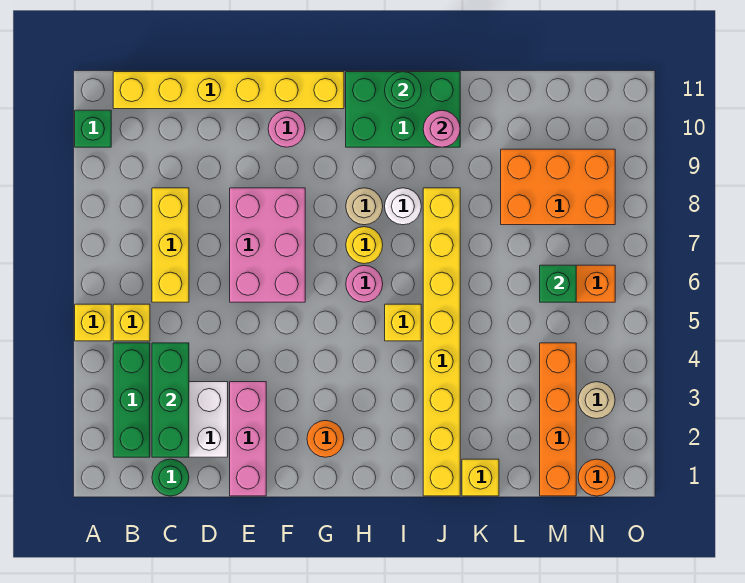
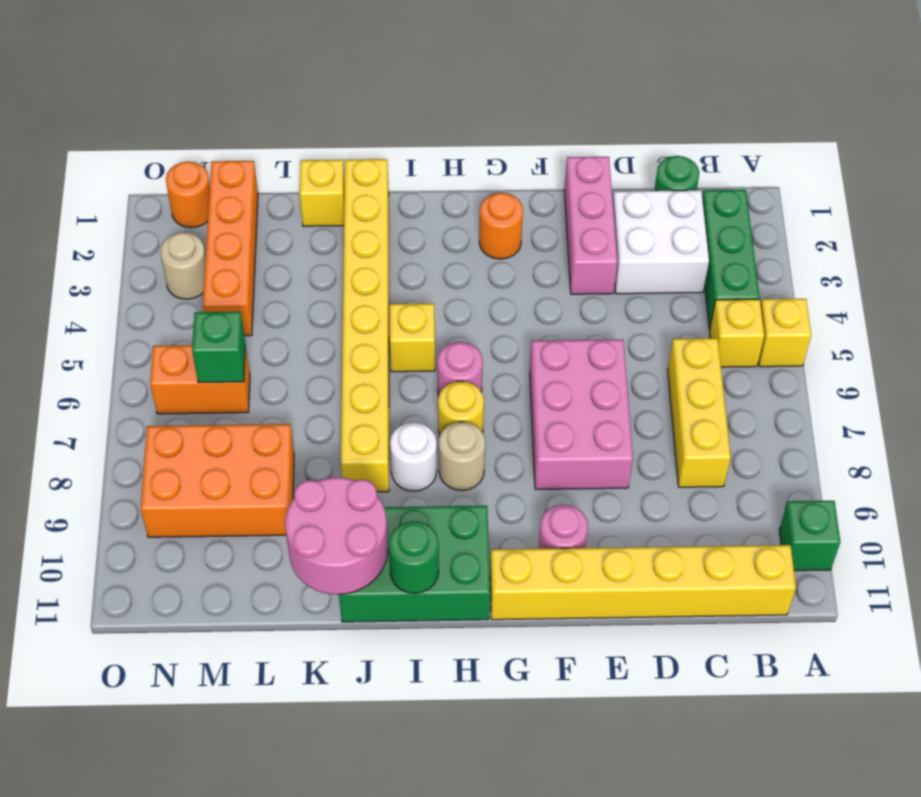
green 1x3 brick [152,343,189,457] -> none
pink 1x1 round brick [423,110,460,147] -> pink 2x2 round brick [285,478,388,595]

